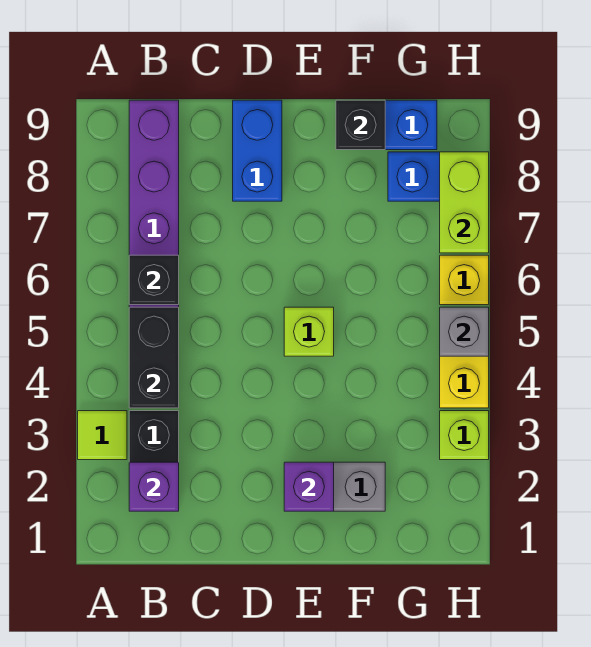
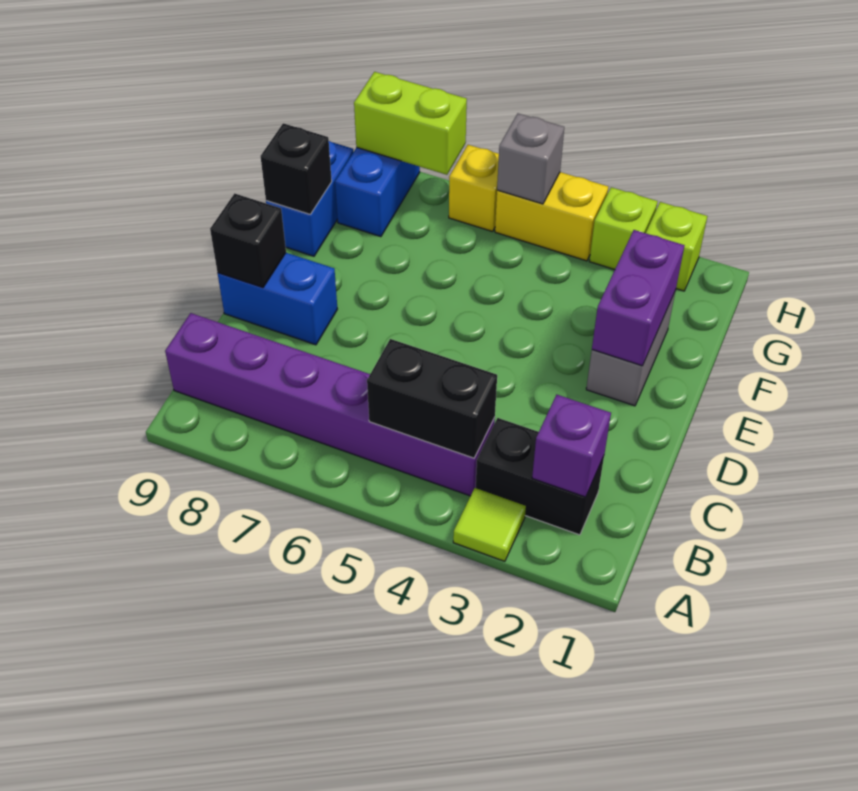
black 1x1 brick [129,255,179,305] -> black 1x1 brick moved to [210,193,286,287]
purple 1x1 brick [284,462,334,511] -> purple 1x2 brick [592,230,684,366]
lime 1x1 brick [284,307,334,356] -> lime 1x1 brick moved to [646,202,707,291]

